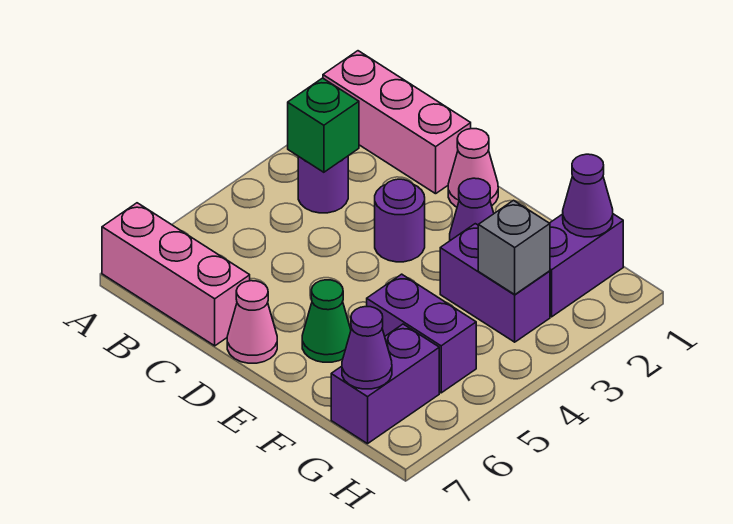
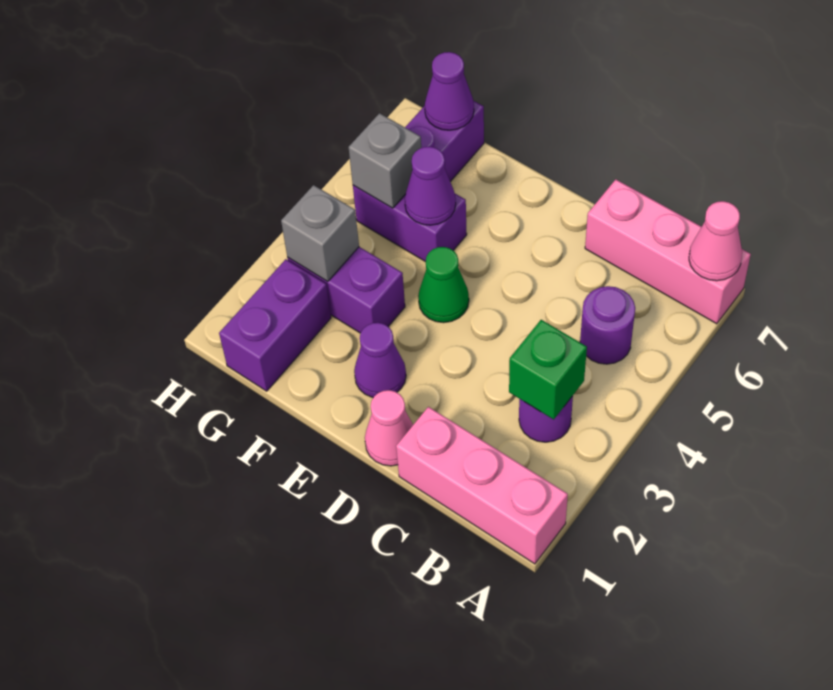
purple 1x1 round brick [375,179,425,262] -> purple 1x1 round brick moved to [580,286,635,364]
pink 1x1 cone [227,281,277,363] -> pink 1x1 cone moved to [689,201,742,281]
green 1x1 cone [302,280,351,362] -> green 1x1 cone moved to [418,247,469,323]
purple 1x1 cone [563,154,613,237] -> purple 1x1 cone moved to [405,147,456,225]
none -> grey 1x1 brick [349,113,421,208]

